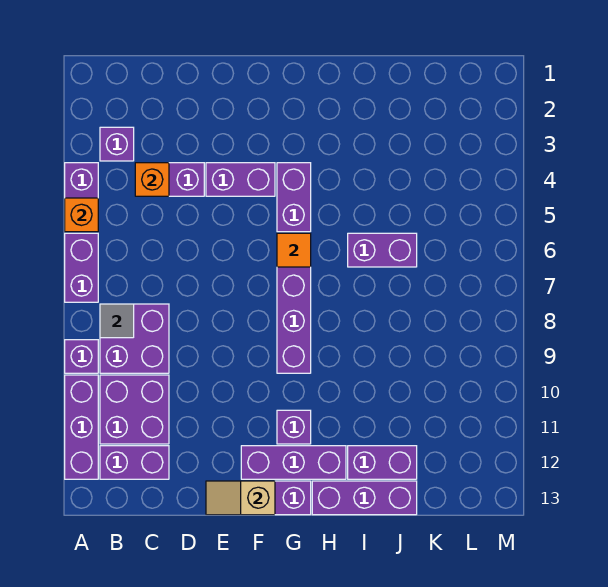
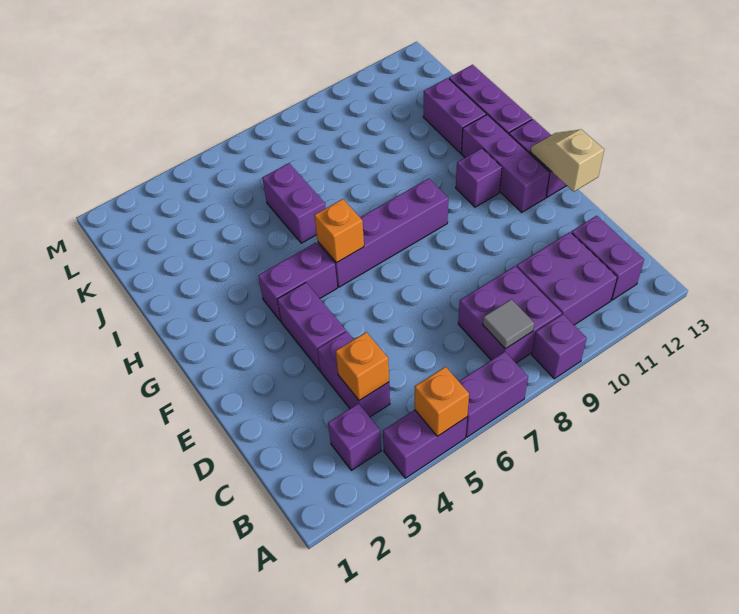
purple 1x3 brick [65,375,98,479] -> none
tan 1x2 slope [206,481,275,515] -> tan 1x2 slope turned to [530,129,604,192]
orange 1x1 tile [277,233,311,267] -> orange 1x1 brick [314,199,364,263]

